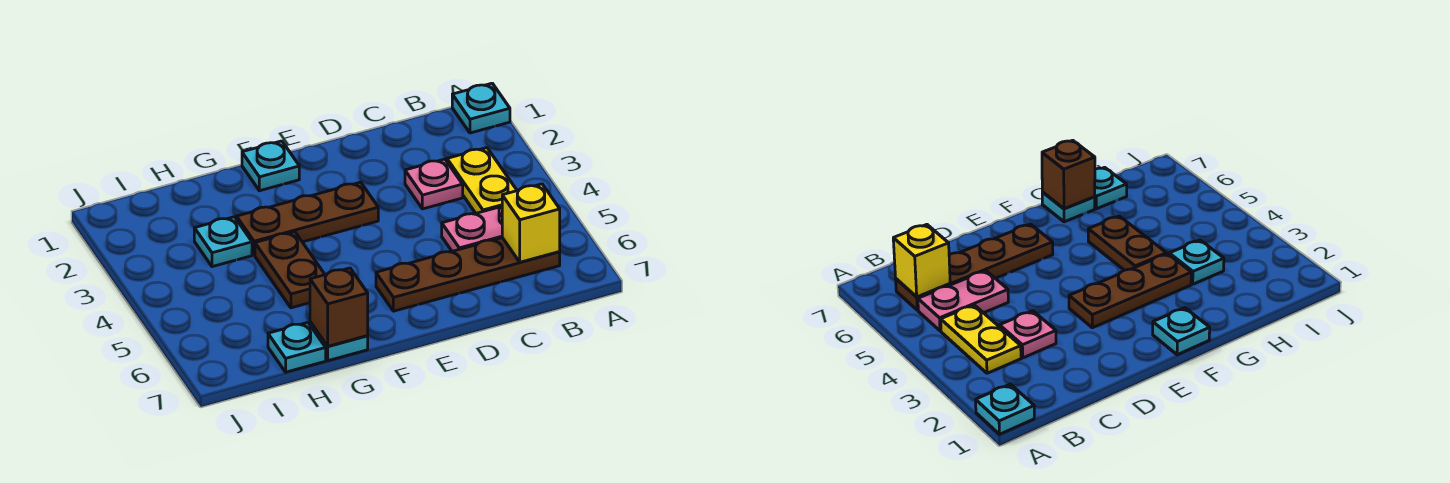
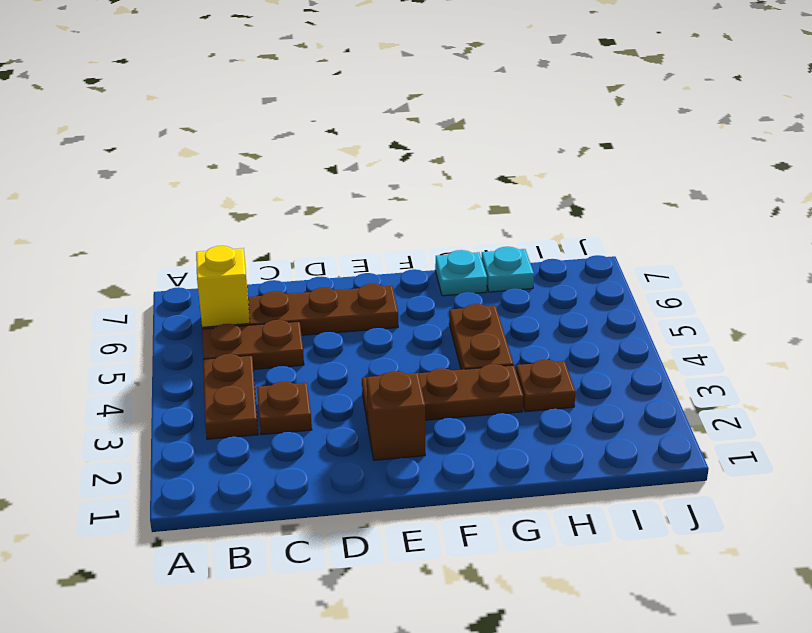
cyan 1x1 plate [452,83,510,133] -> none
yellow 1x2 plate [447,148,517,213] -> brown 1x2 plate [203,354,258,439]
pink 1x2 plate [442,206,502,251] -> brown 1x2 plate [202,320,304,370]
pink 1x1 plate [405,159,463,209] -> brown 1x1 plate [257,382,312,435]
cyan 1x1 plate [242,141,299,191] -> none
brown 1x1 brick [310,268,368,346] -> brown 1x1 brick moved to [367,372,425,460]
cyan 1x1 plate [194,217,252,267] -> brown 1x1 plate [516,360,576,412]

